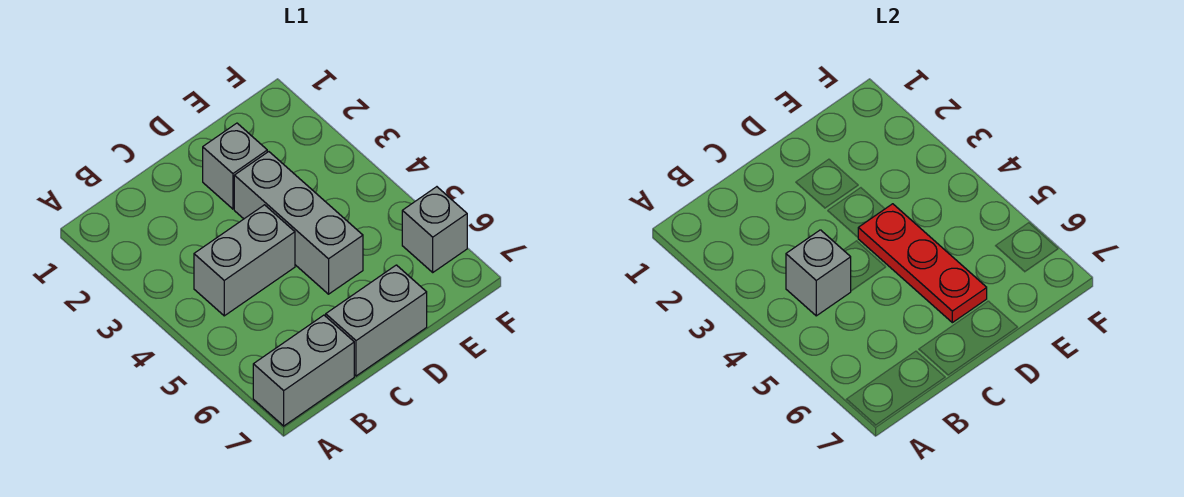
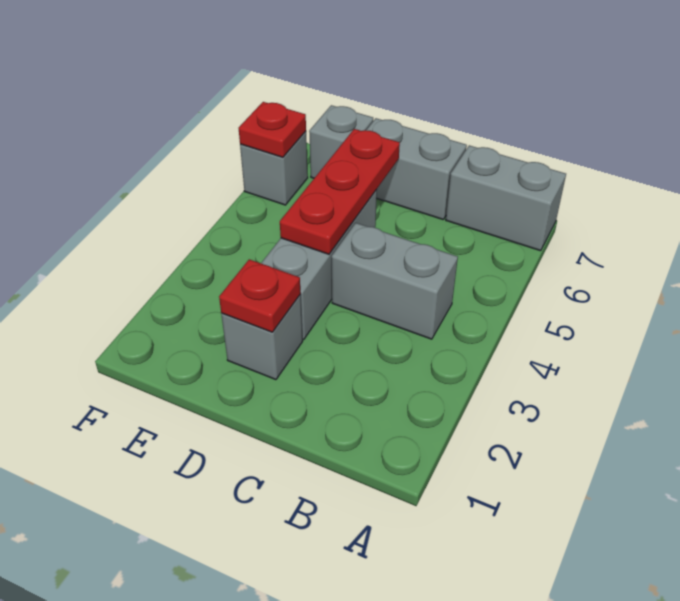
grey 1x1 brick [786,230,851,316] -> grey 1x1 brick moved to [309,105,373,178]
none -> red 1x1 plate [219,259,301,332]
none -> red 1x1 plate [239,102,306,157]

